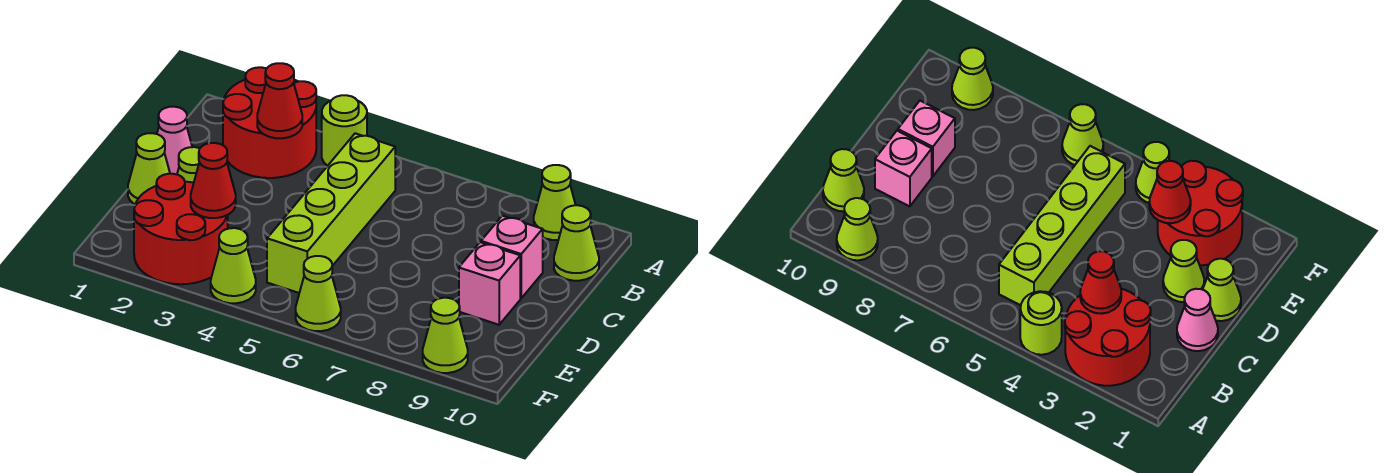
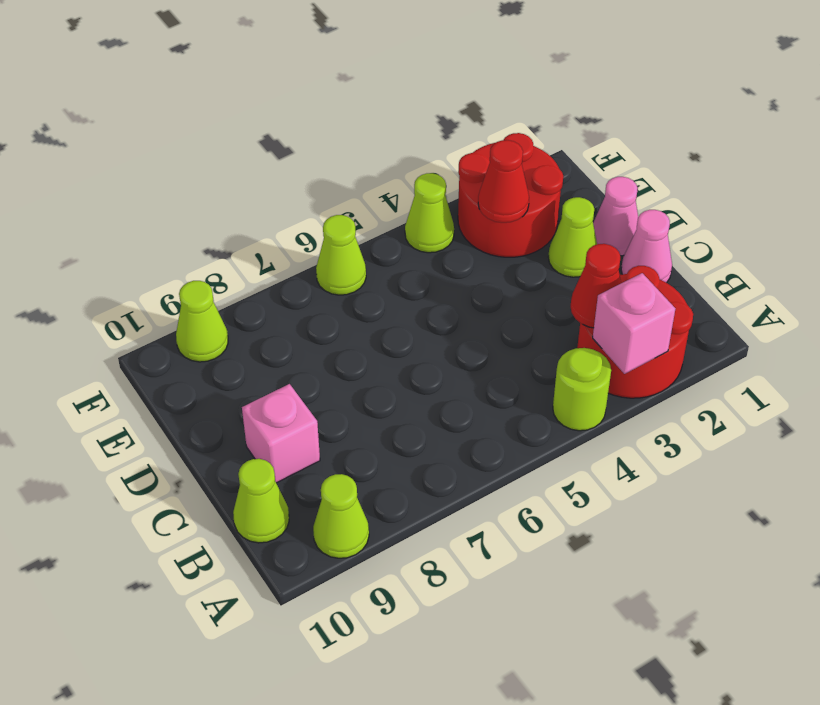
lime 1x4 brick [267,133,395,293] -> none
lime 1x1 cone [128,133,170,204] -> pink 1x1 cone [593,177,638,256]
pink 1x1 brick [459,242,520,325] -> pink 1x1 brick moved to [593,273,675,374]

